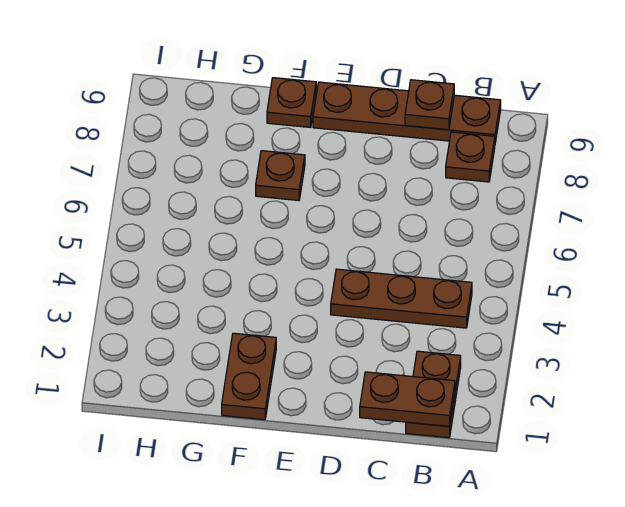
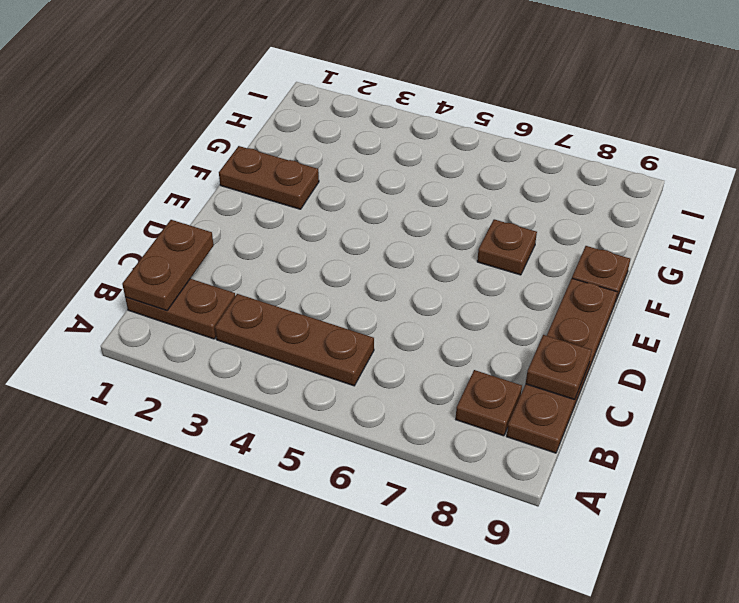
brown 1x3 plate [331,269,472,328] -> brown 1x3 plate turned to [215,294,374,386]

